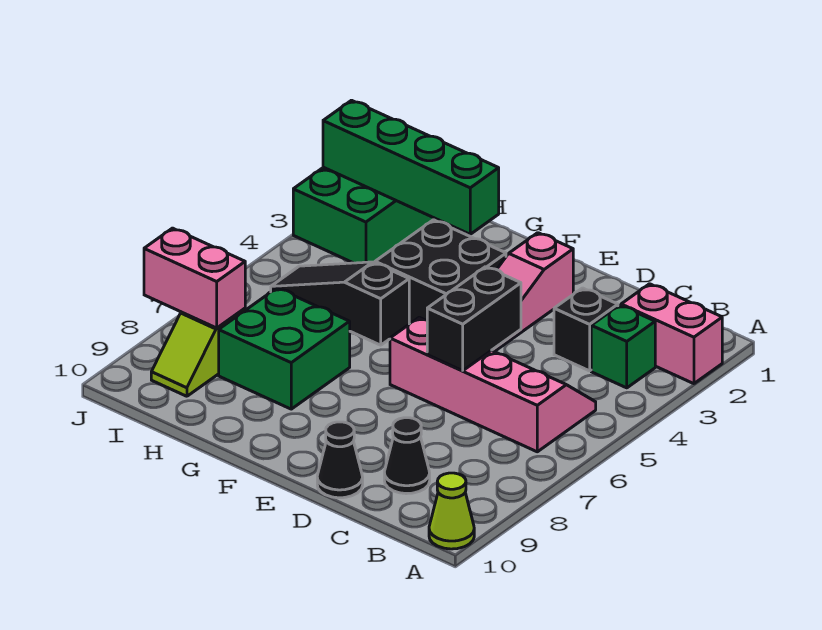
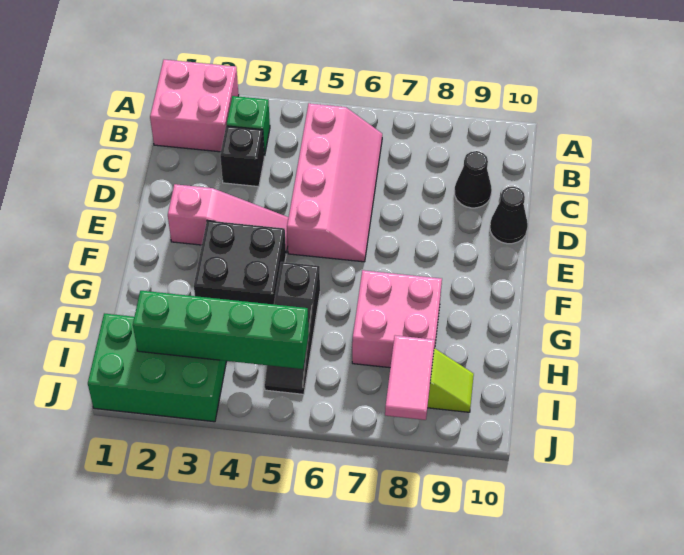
pink 1x2 brick [621,284,722,384] -> pink 2x2 brick [150,60,239,152]
lime 1x1 cone [429,473,474,549] -> none
pink 2x4 slope [390,317,596,452] -> pink 2x4 slope turned to [287,103,382,262]
black 1x2 brick [427,267,521,371] -> none
green 1x4 brick [323,100,499,234] -> green 1x4 brick turned to [133,291,309,369]
green 2x2 brick [219,288,350,409] -> pink 2x2 brick [352,270,442,368]
pink 1x2 brick [144,228,245,328] -> pink 1x2 tile [385,335,435,420]

